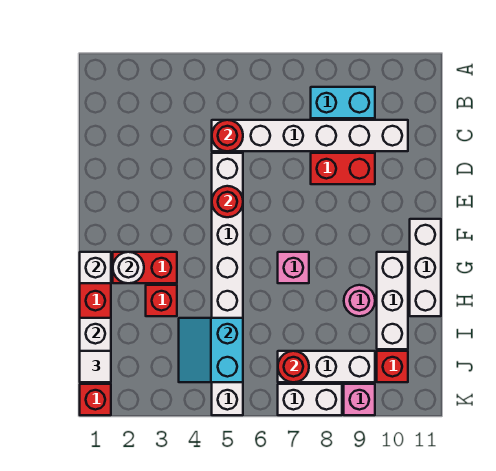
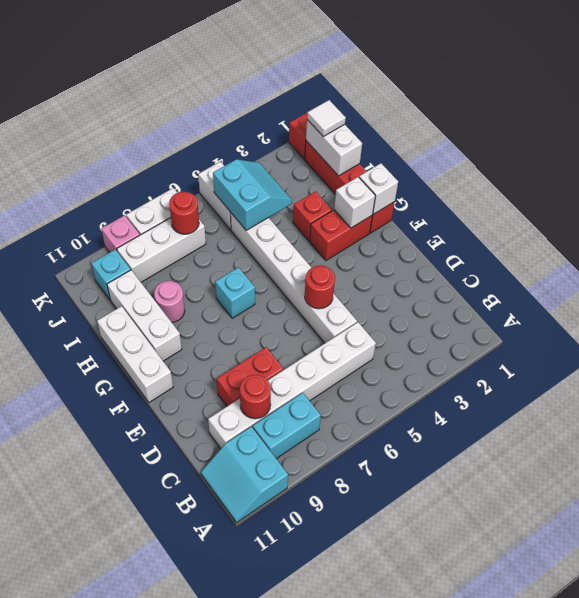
none -> cyan 2x2 slope [201,427,288,523]
red 1x1 round brick [212,120,243,151] -> red 1x1 round brick moved to [240,375,271,419]
white 1x1 round brick [113,252,144,283] -> white 1x1 brick [334,177,375,228]
pink 1x1 brick [278,252,309,283] -> cyan 1x1 brick [215,267,255,318]
red 1x1 brick [377,351,408,382] -> cyan 1x1 brick [92,249,131,300]

